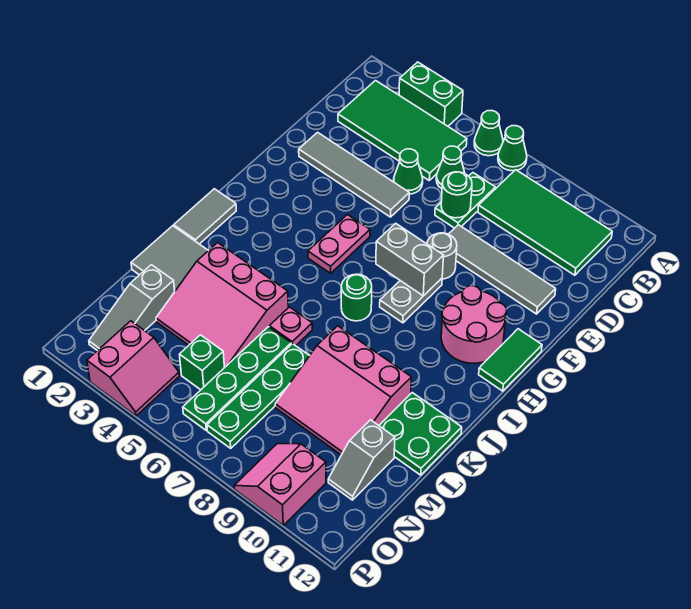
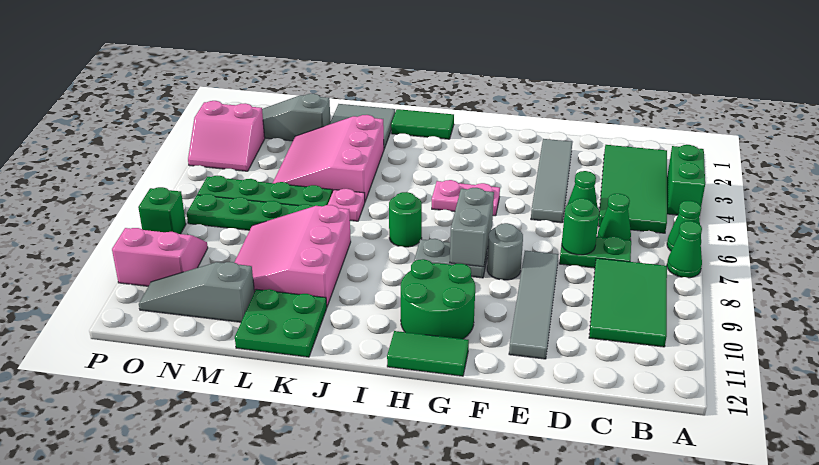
green 2x4 tile [478,170,612,275] -> green 2x3 tile [589,258,667,347]
pink 2x2 round brick [441,286,507,363] -> green 2x2 round brick [401,259,475,339]
grey 1x2 tile [174,189,236,244] -> green 1x2 tile [391,109,454,139]
grey 1x2 slope [328,420,395,500] -> grey 1x3 slope [139,262,254,322]
green 1x1 brick [179,335,225,390] -> green 1x1 brick moved to [138,187,186,234]

